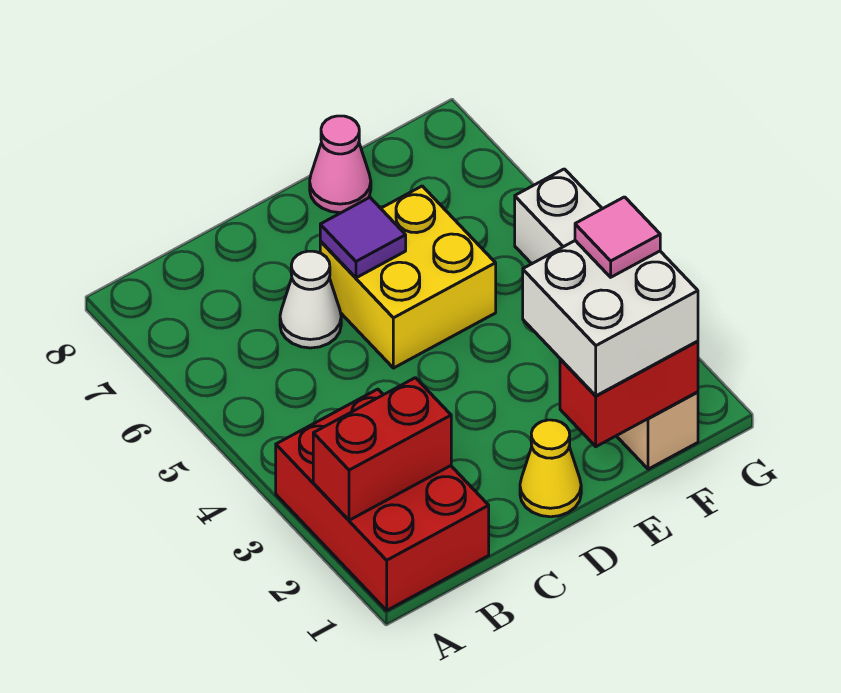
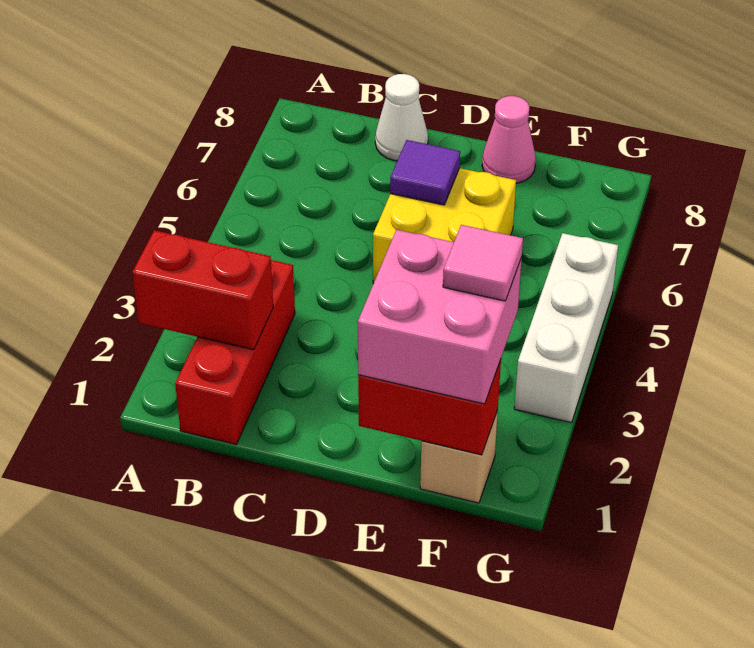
red 2x3 brick [276,389,489,610] -> red 1x3 brick [175,260,295,444]
white 1x1 cone [280,251,341,348] -> white 1x1 cone moved to [375,74,428,161]
yellow 1x1 cone [520,420,581,517] -> none
white 2x2 brick [523,241,698,396] -> pink 2x2 brick [358,230,522,404]

